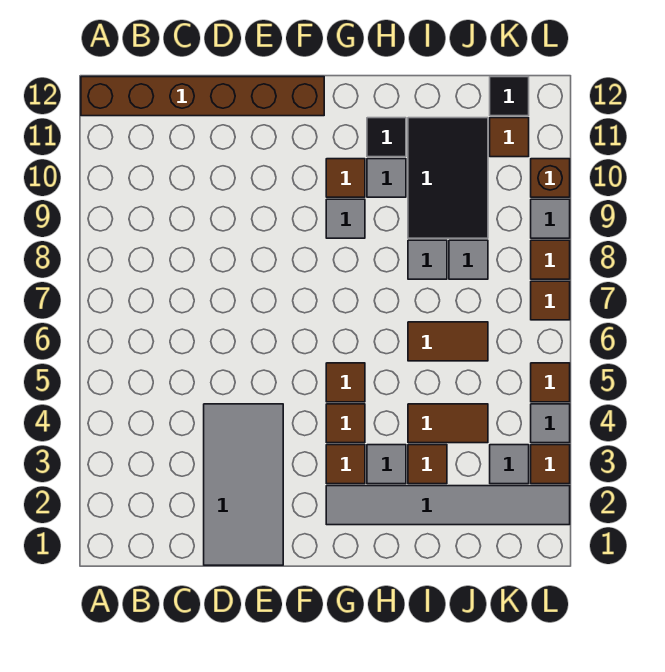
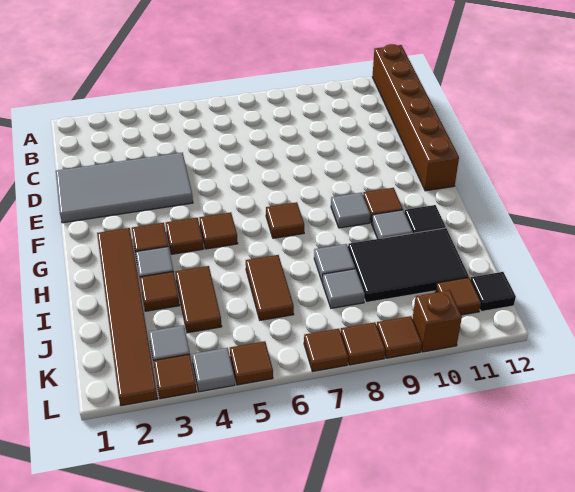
grey 1x6 tile [326,486,570,525] -> brown 1x6 tile [97,228,158,406]
none -> brown 1x1 tile [266,202,304,238]
grey 1x1 tile [531,199,570,238] -> brown 1x1 tile [377,316,422,358]

